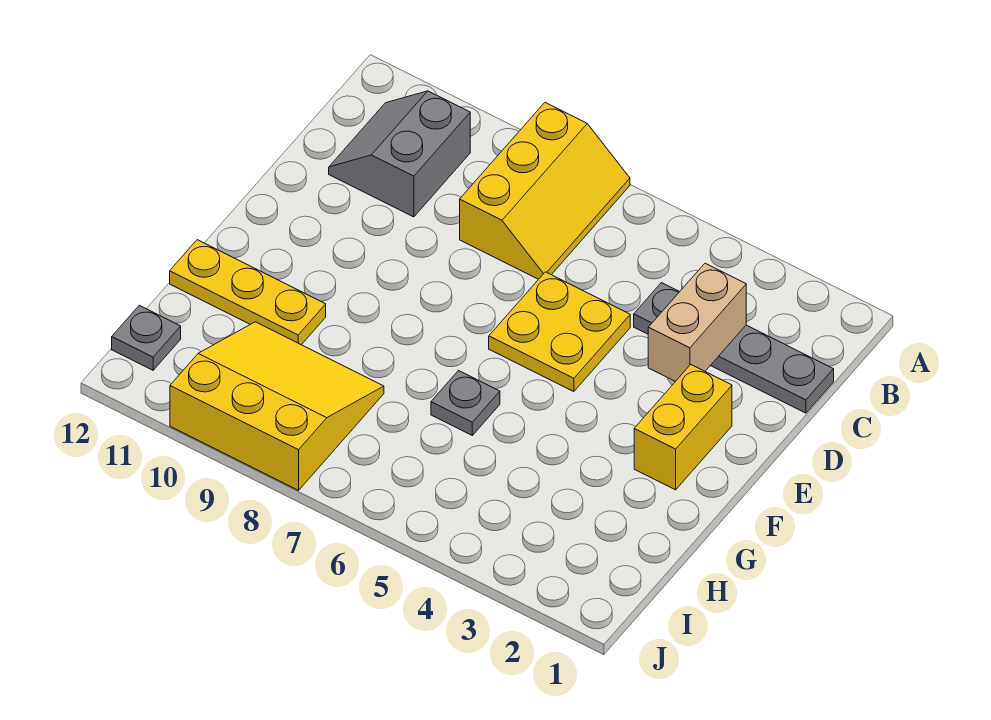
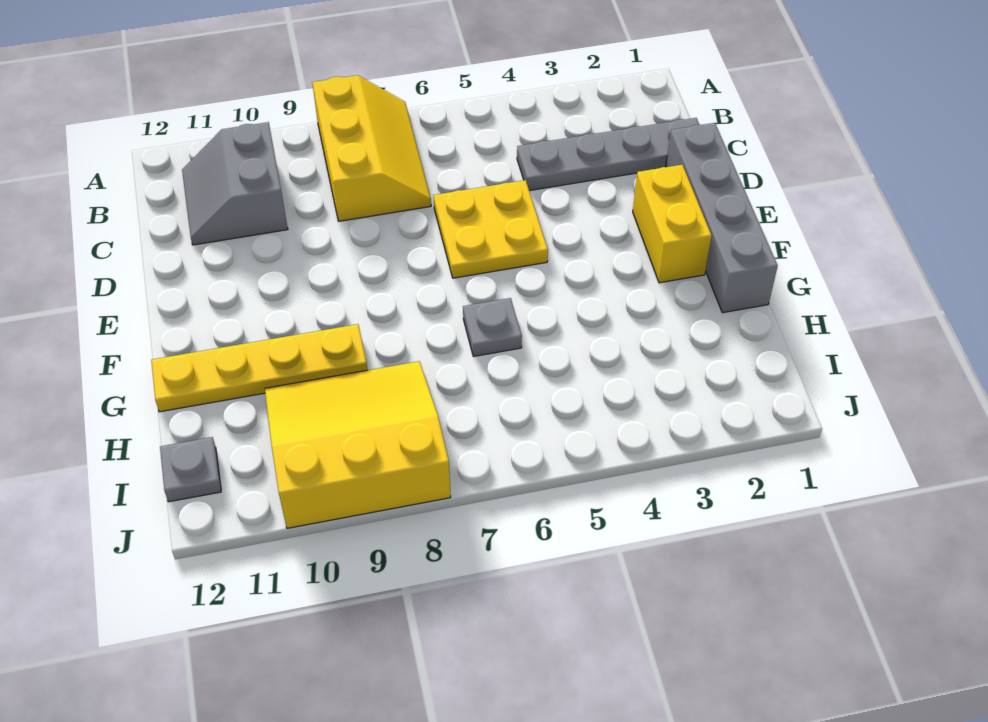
tan 1x2 brick [648,263,746,381] -> none
none -> grey 1x4 brick [666,123,778,313]
yellow 1x3 plate [170,240,326,345] -> yellow 1x4 plate [151,324,367,412]

